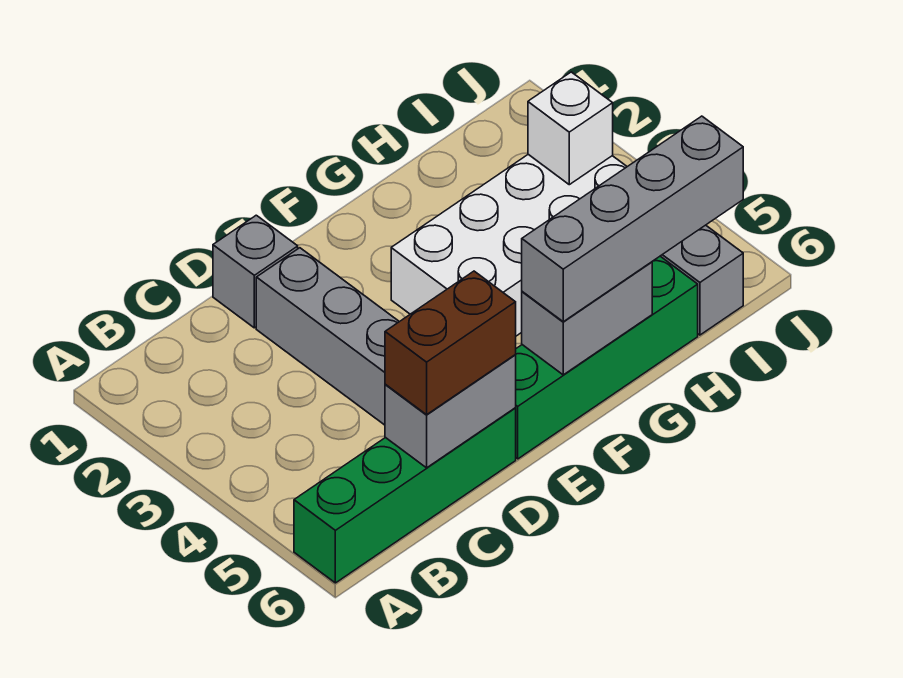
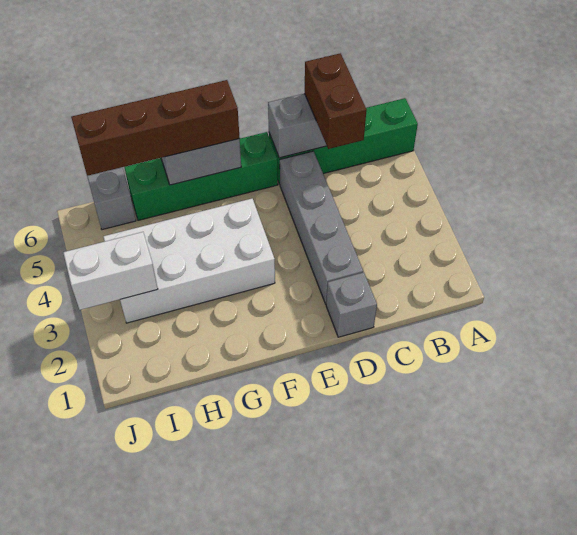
brown 1x2 brick [385,271,516,415] -> brown 1x2 brick turned to [305,53,366,149]
grey 1x4 brick [522,116,743,322] -> brown 1x4 brick [71,80,240,176]
white 1x1 brick [528,72,613,185] -> white 1x2 brick [63,232,158,310]

